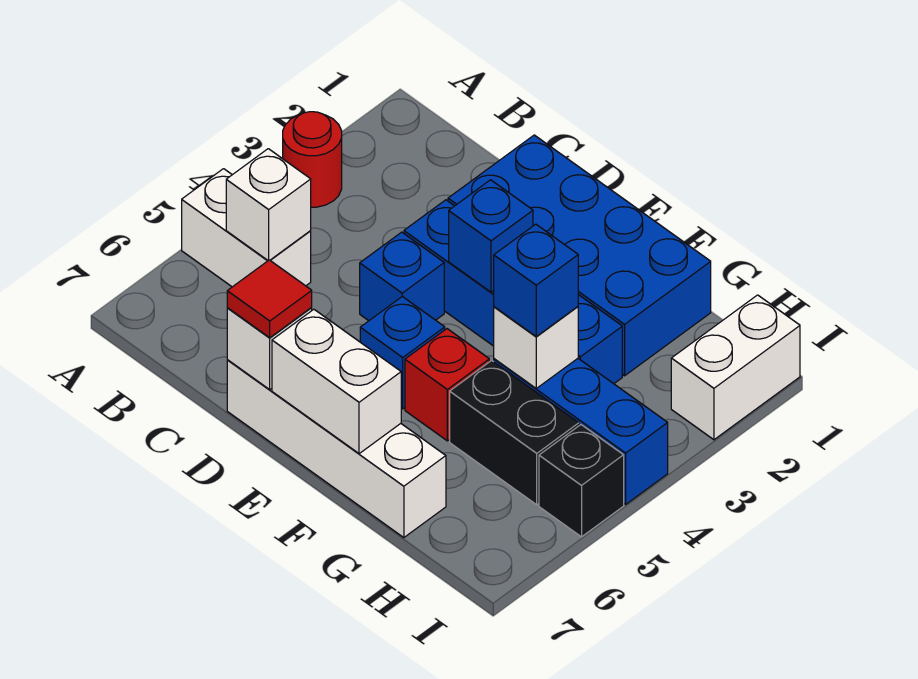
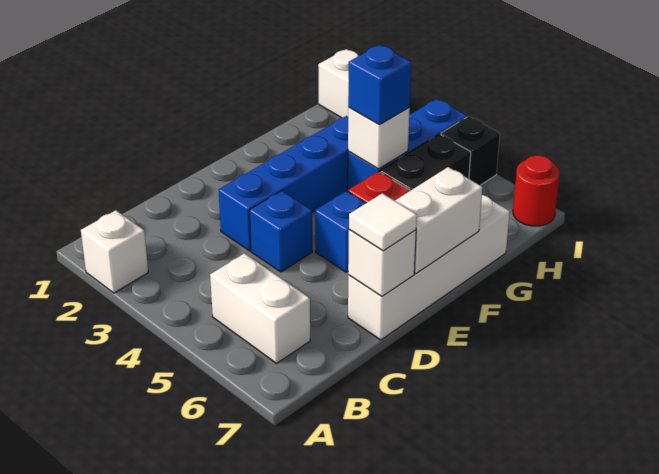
red 1x1 round brick [283,112,342,207] -> red 1x1 round brick moved to [513,155,560,226]
white 1x2 brick [182,169,311,287] -> white 1x2 brick turned to [210,253,310,363]
white 1x1 brick [226,149,311,260] -> white 1x1 brick moved to [81,210,148,293]
blue 2x4 brick [448,135,711,376] -> none
red 1x1 tile [227,260,312,338] -> white 1x1 tile [349,193,417,251]
blue 1x1 brick [449,180,533,292] -> none

